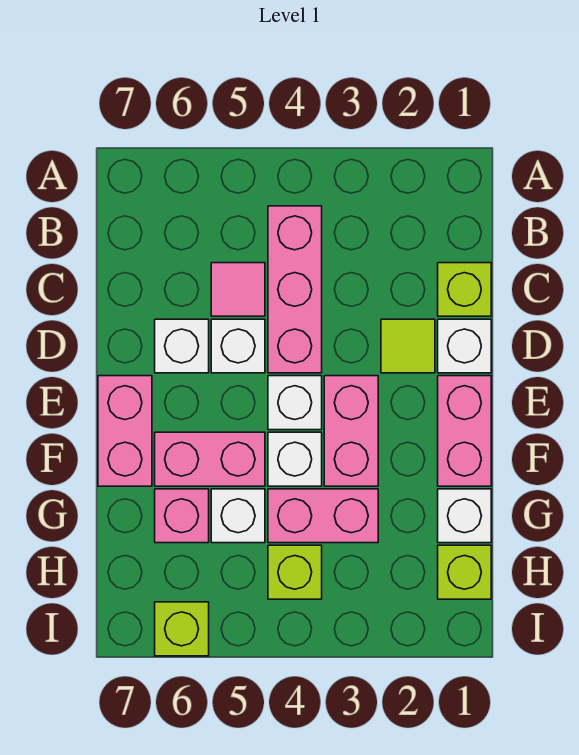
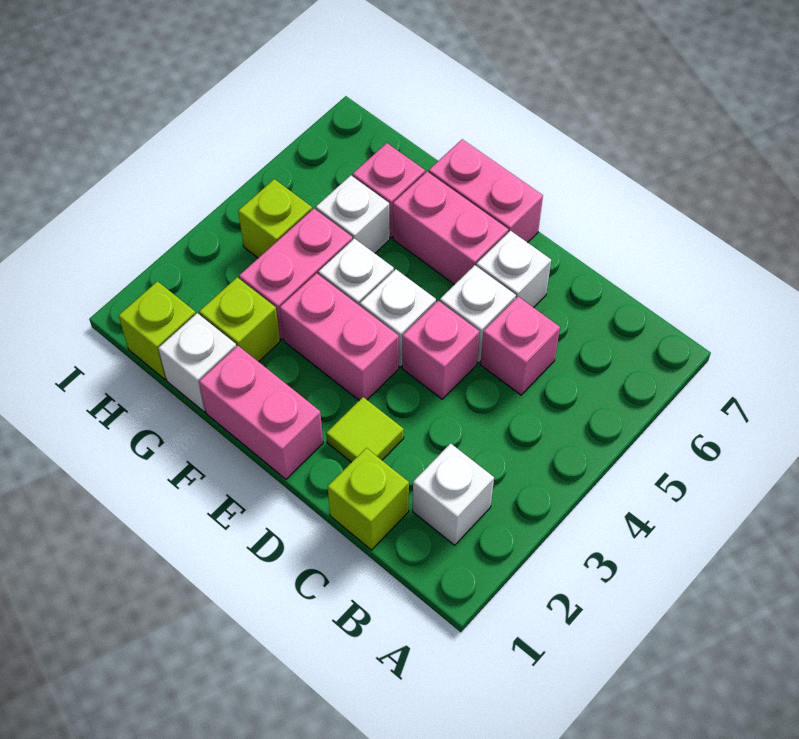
pink 1x3 brick [268,206,322,373] -> pink 1x1 brick [402,301,479,399]
pink 1x1 tile [211,263,265,316] -> pink 1x1 brick [480,297,560,395]
white 1x1 brick [438,319,491,373] -> white 1x1 brick moved to [413,443,494,545]
pink 1x2 brick [155,432,265,486] -> pink 1x2 brick turned to [393,172,508,285]
lime 1x1 brick [155,602,209,656] -> lime 1x1 brick moved to [199,277,280,362]

